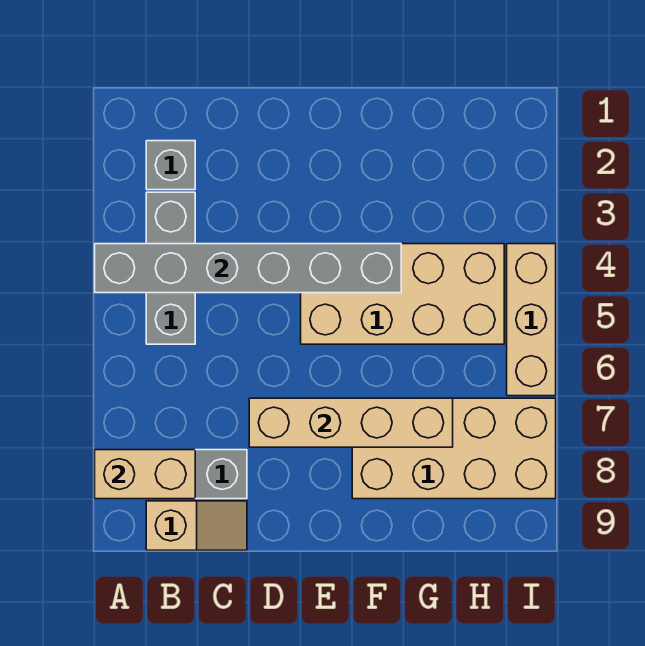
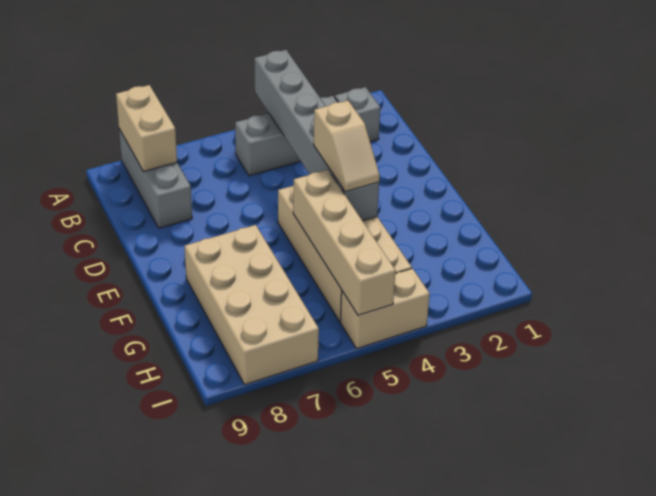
tan 1x2 slope [146,501,247,550] -> tan 1x2 slope moved to [314,101,380,192]
tan 1x4 brick [249,398,453,447] -> tan 1x4 brick moved to [293,170,395,315]
tan 1x3 brick [507,244,556,396] -> tan 1x2 brick [340,268,430,349]

